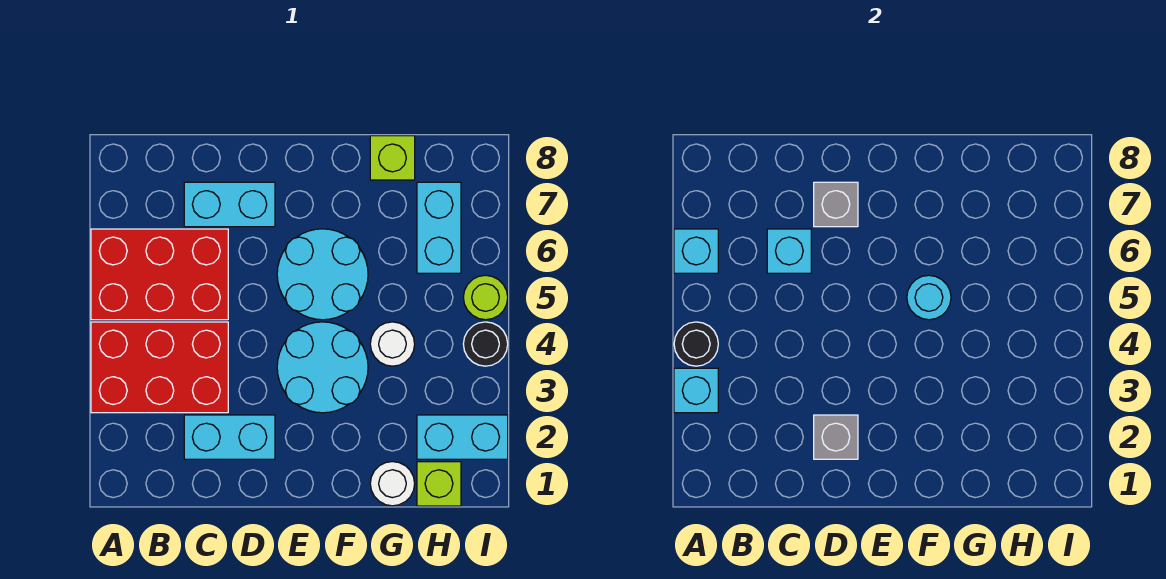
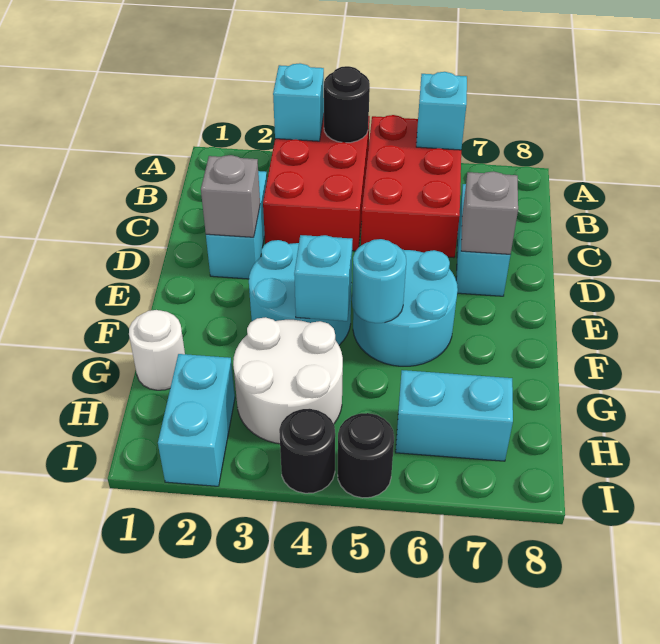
cyan 1x1 brick [767,229,811,273] -> cyan 1x1 brick moved to [294,235,353,321]
white 1x1 round brick [370,322,415,366] -> white 2x2 round brick [233,317,343,444]
lime 1x1 brick [370,136,415,180] -> none
lime 1x1 brick [417,462,461,506] -> none
lime 1x1 round brick [463,275,508,320] -> black 1x1 round brick [338,413,394,498]

